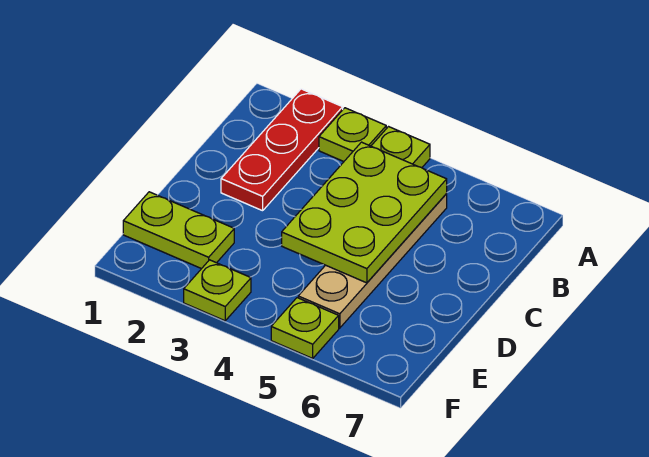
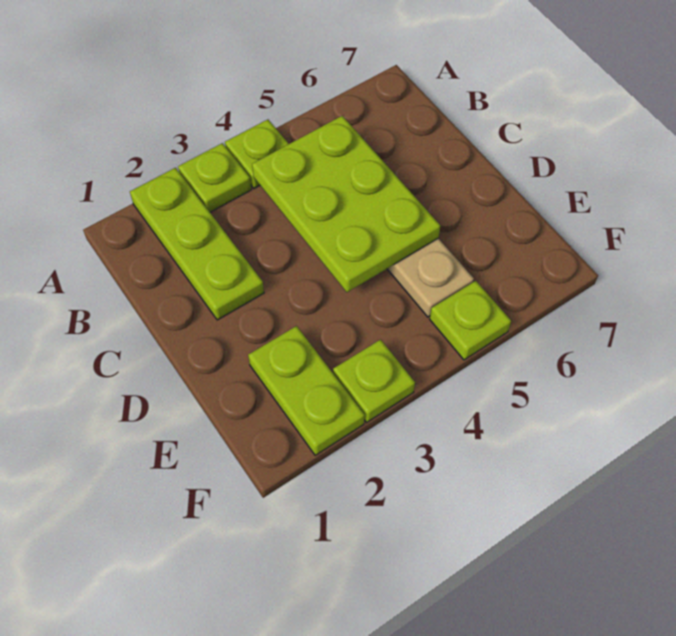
red 1x3 plate [221,89,343,211] -> lime 1x3 plate [130,168,264,320]
lime 1x2 plate [123,192,234,269] -> lime 1x2 plate turned to [248,326,365,455]

